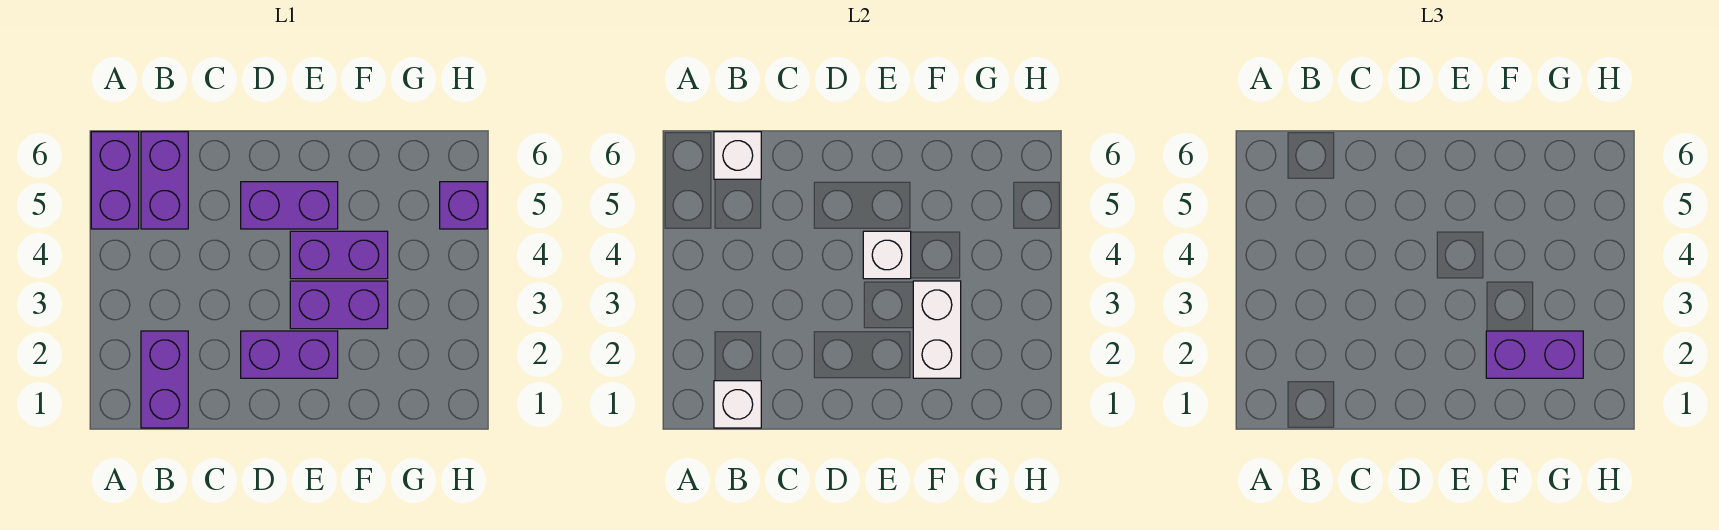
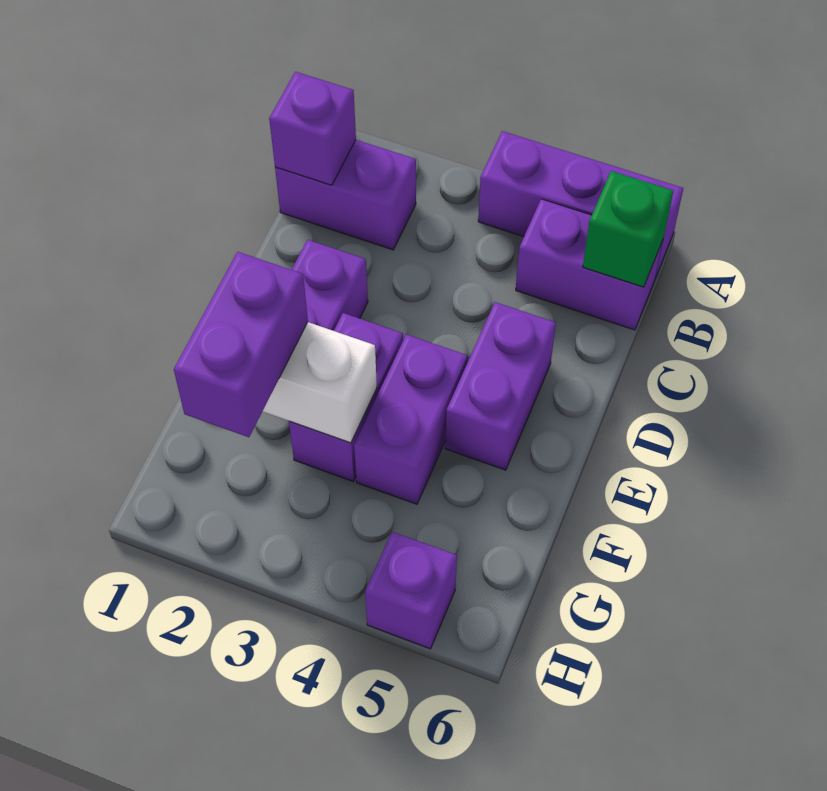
purple 1x2 brick [91,132,139,229] -> purple 1x3 brick [478,131,683,278]
white 1x1 brick [714,381,761,428] -> purple 1x1 brick [269,72,356,185]
white 1x1 brick [714,132,761,179] -> green 1x1 brick [583,171,673,287]
white 1x1 brick [863,231,911,279] -> none

